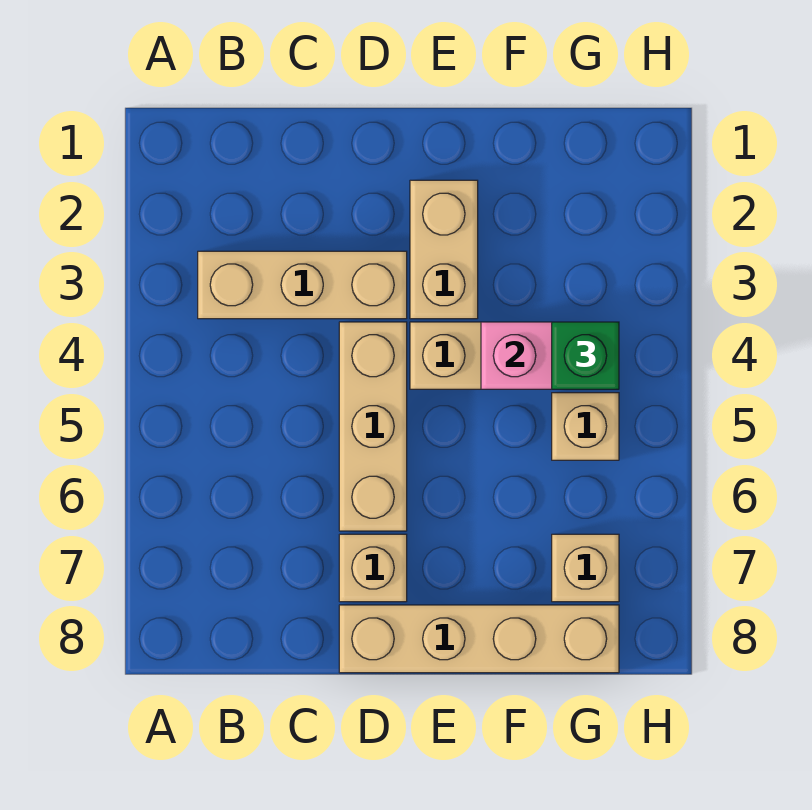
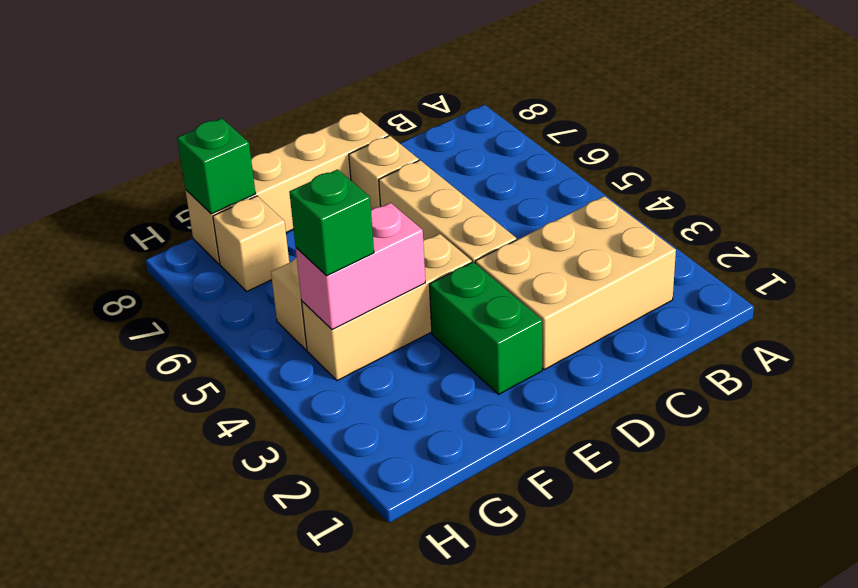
tan 1x3 brick [198,251,407,319] -> tan 2x3 brick [475,196,676,370]
tan 1x2 brick [410,180,478,319] -> green 1x2 brick [429,262,542,394]
none -> green 1x1 brick [177,118,256,214]

